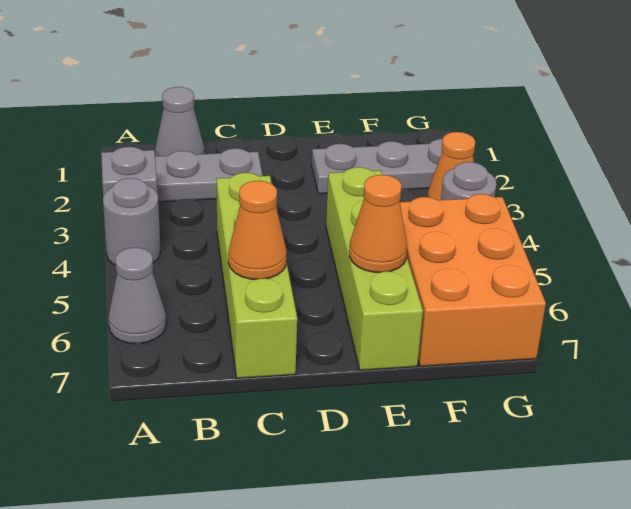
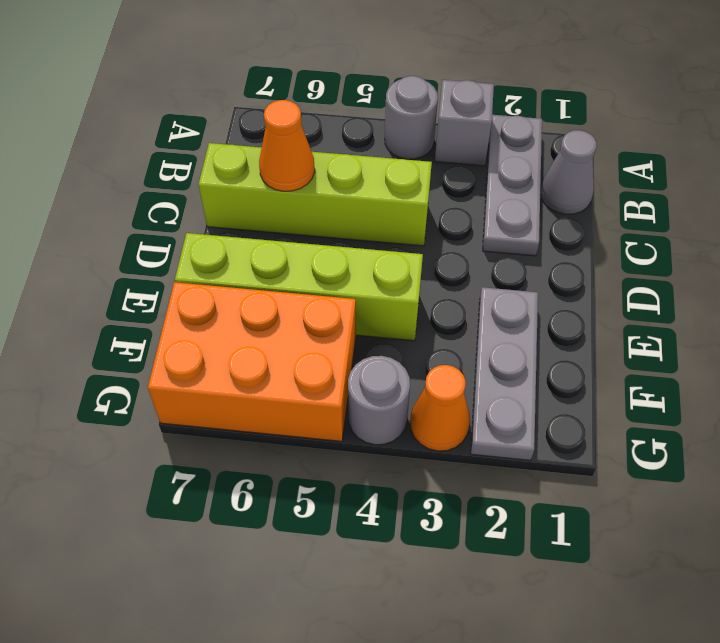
grey 1x1 cone [108,247,166,344] -> none
orange 1x1 cone [349,175,407,272] -> none

